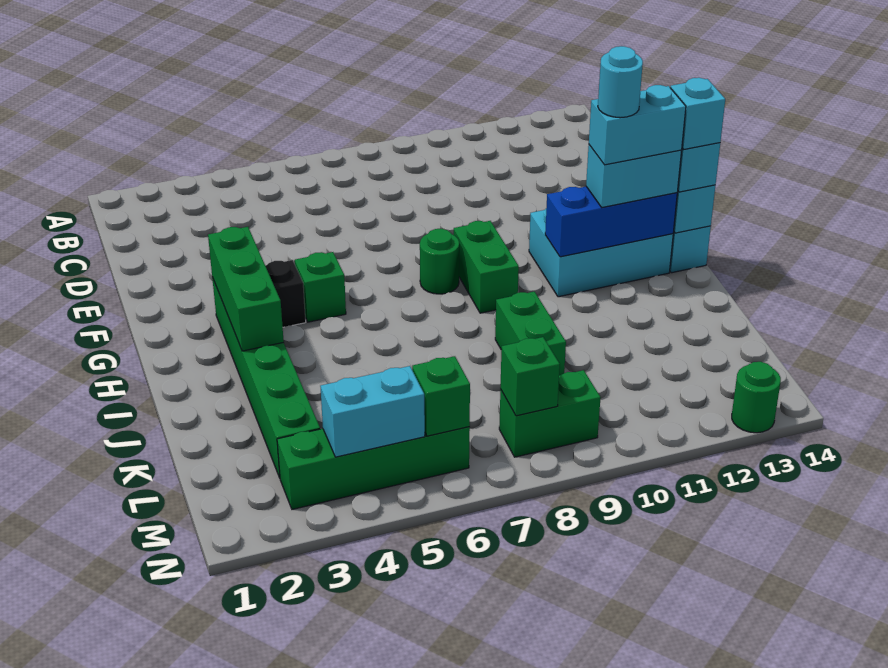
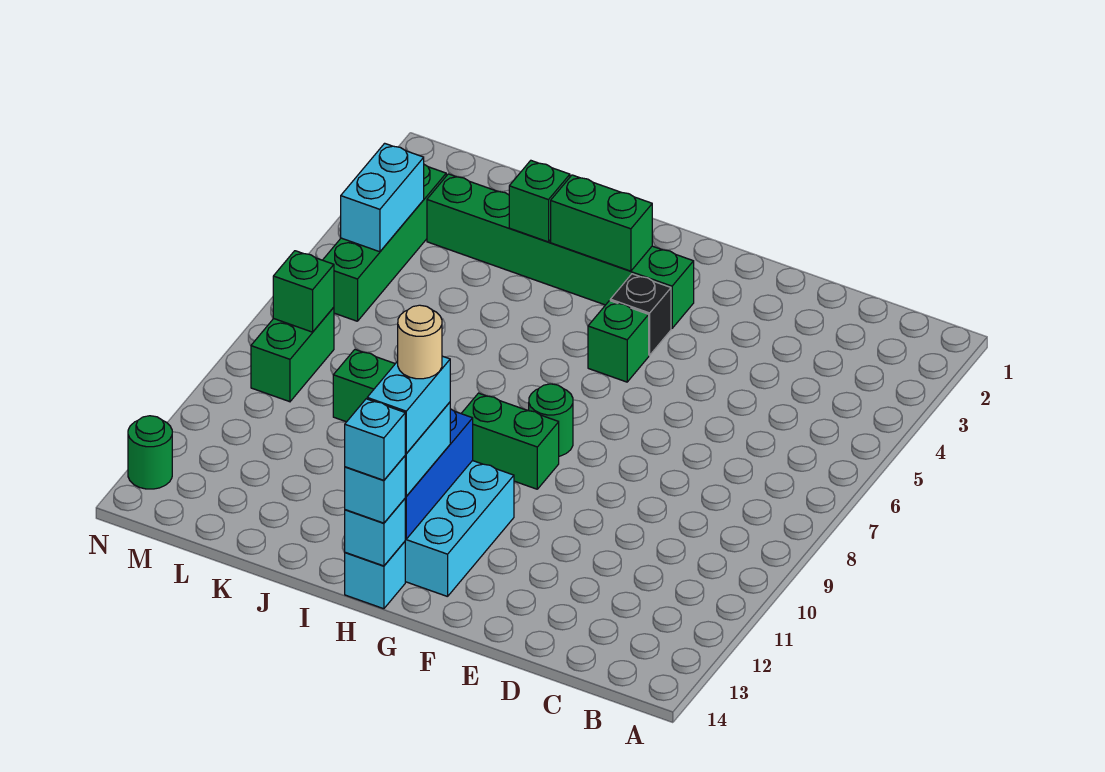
green 1x3 brick [208,227,284,351] -> green 1x2 brick [551,175,652,271]
cyan 1x1 round brick [598,46,643,118] -> tan 1x1 round brick [398,305,442,379]
green 1x1 brick [412,356,470,436] -> green 1x1 brick moved to [509,161,570,242]

